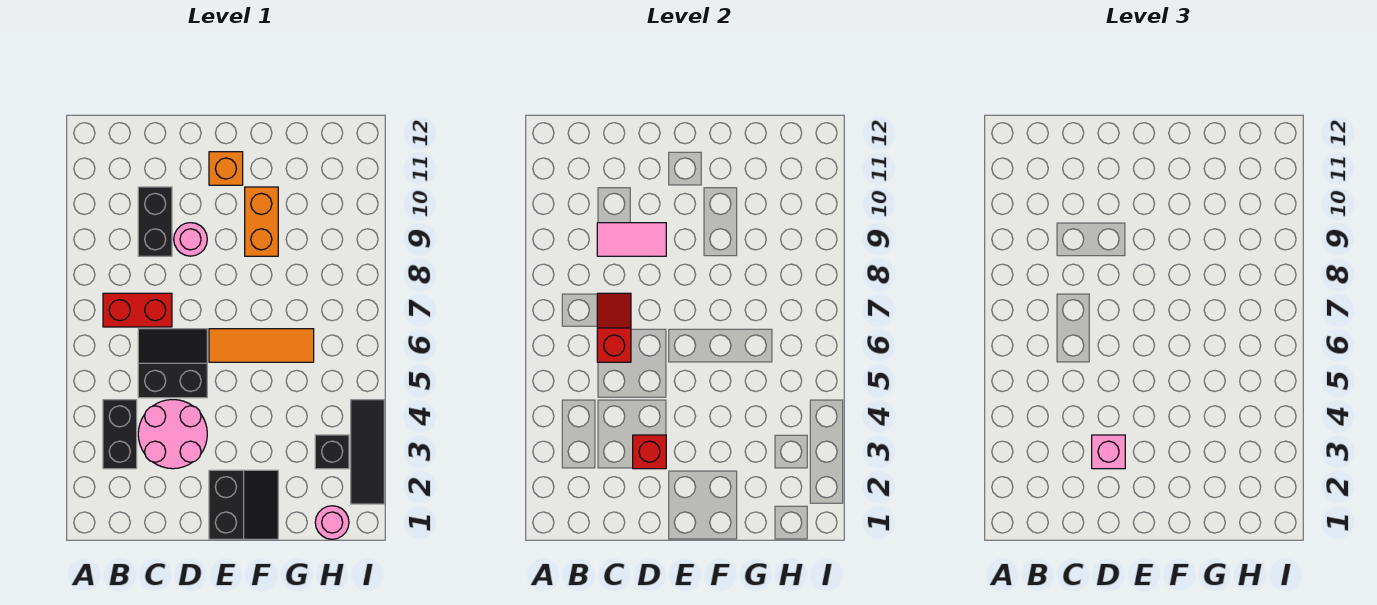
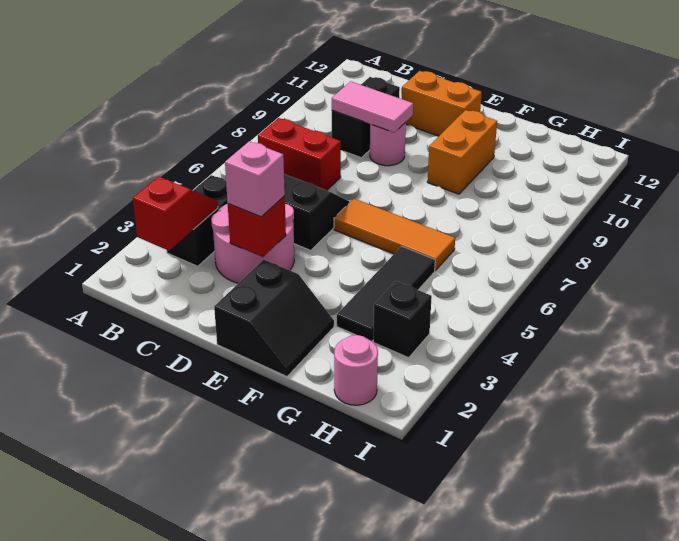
red 1x2 slope [597,293,631,362] -> red 1x2 slope moved to [133,177,218,251]
orange 1x1 brick [209,152,243,185] -> orange 1x2 brick [402,71,482,136]
black 1x3 tile [351,400,384,504] -> black 1x3 tile moved to [337,246,435,341]

